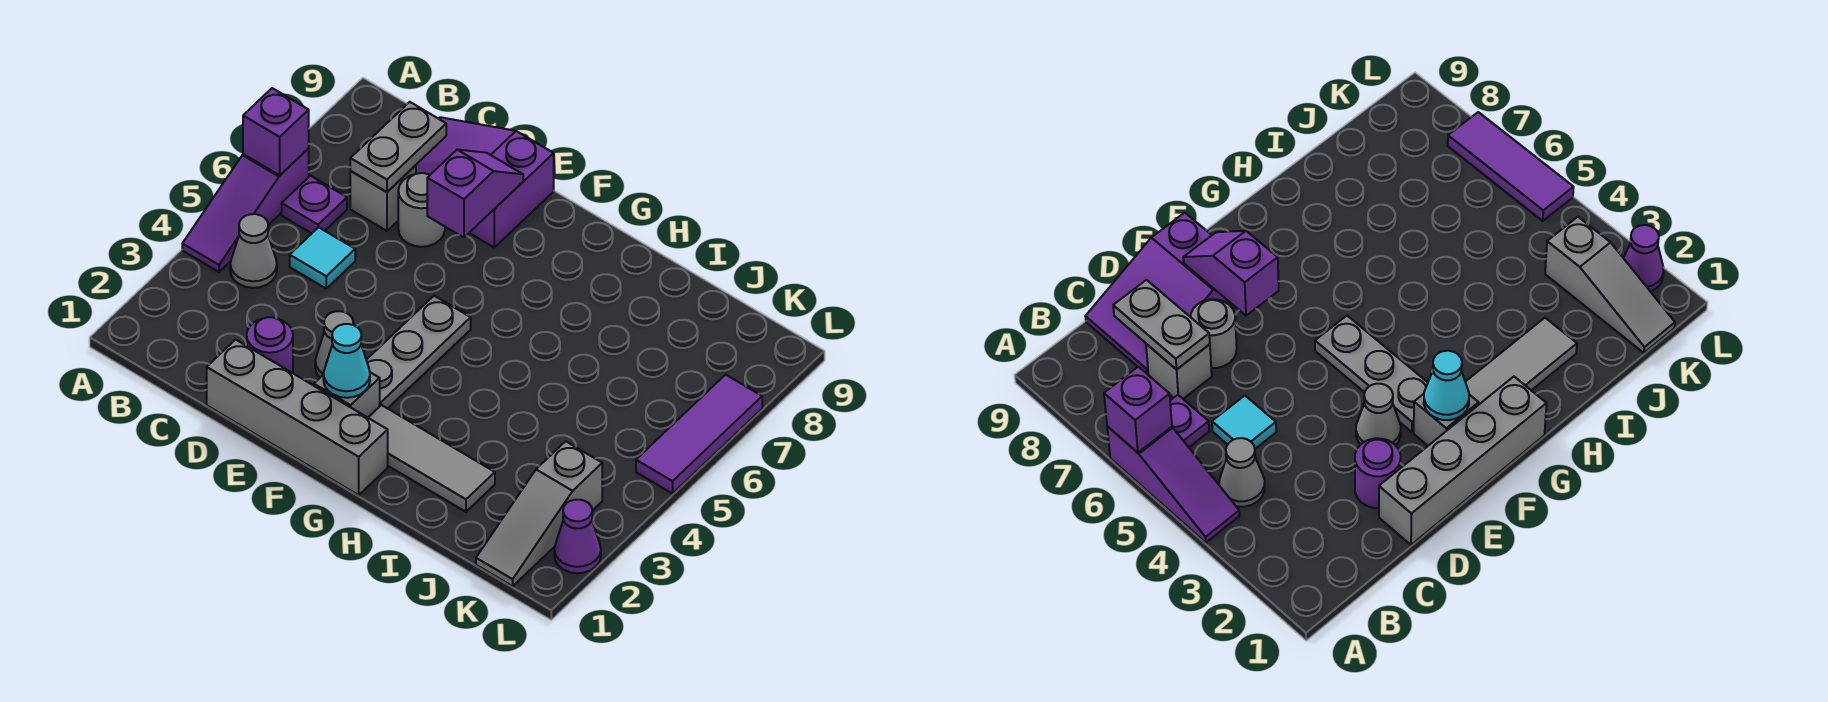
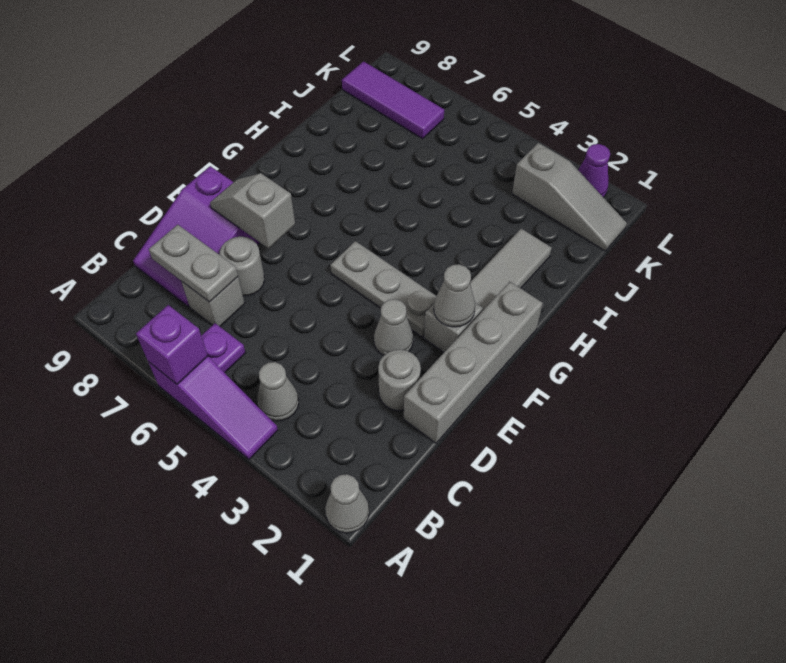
none -> grey 1x1 cone [325,474,369,533]
cyan 1x1 tile [290,227,355,288] -> none
purple 1x1 round brick [247,317,293,373] -> grey 1x1 round brick [378,350,421,411]
purple 1x2 slope [427,150,523,238] -> grey 1x2 slope [210,173,295,248]
cyan 1x1 cone [323,324,370,398] -> grey 1x1 cone [434,264,475,327]
purple 1x3 tile [636,375,762,494] -> purple 1x3 tile moved to [342,61,444,139]

